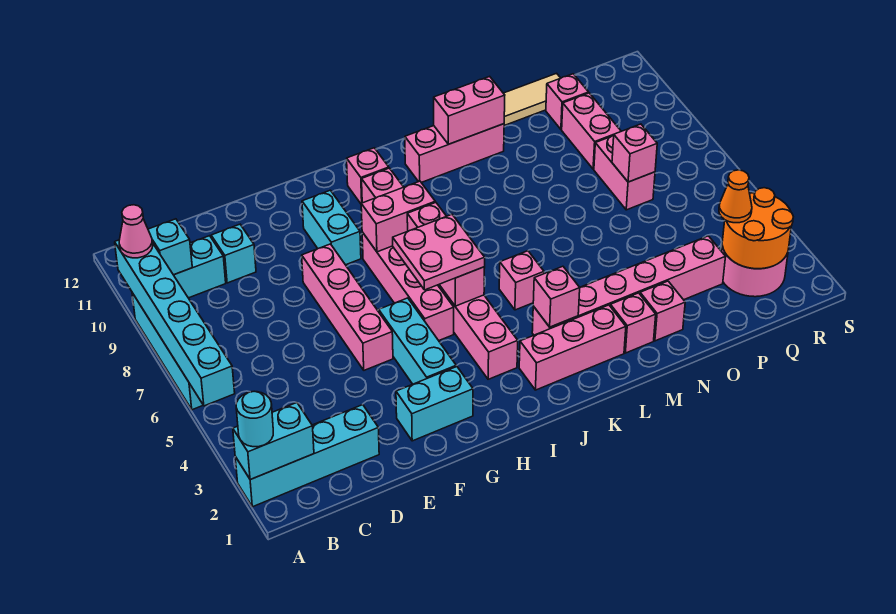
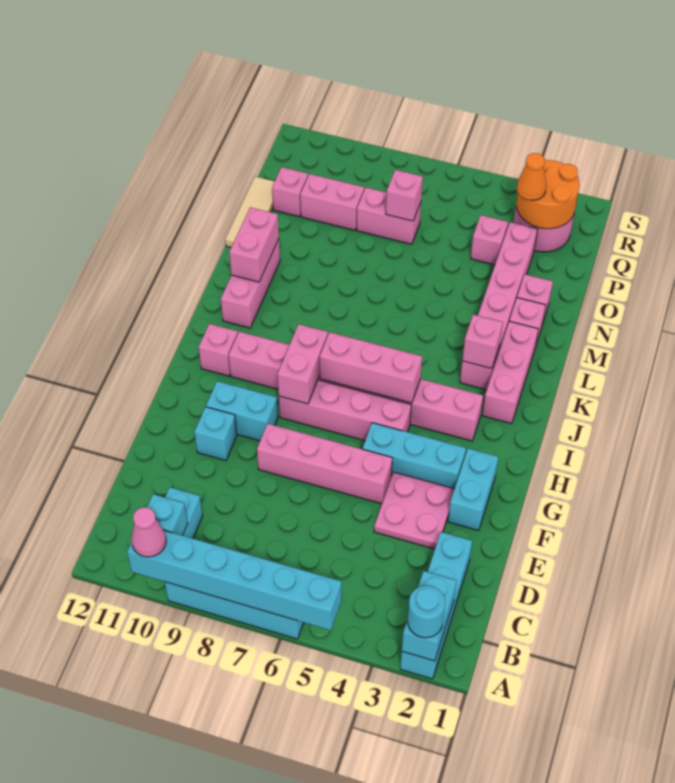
cyan 1x1 brick [211,224,256,283] -> cyan 1x1 brick moved to [194,407,237,461]
pink 2x2 plate [393,215,485,290] -> pink 2x2 plate moved to [374,472,454,549]
pink 1x1 brick [499,251,544,310] -> pink 1x1 brick moved to [471,215,508,265]

